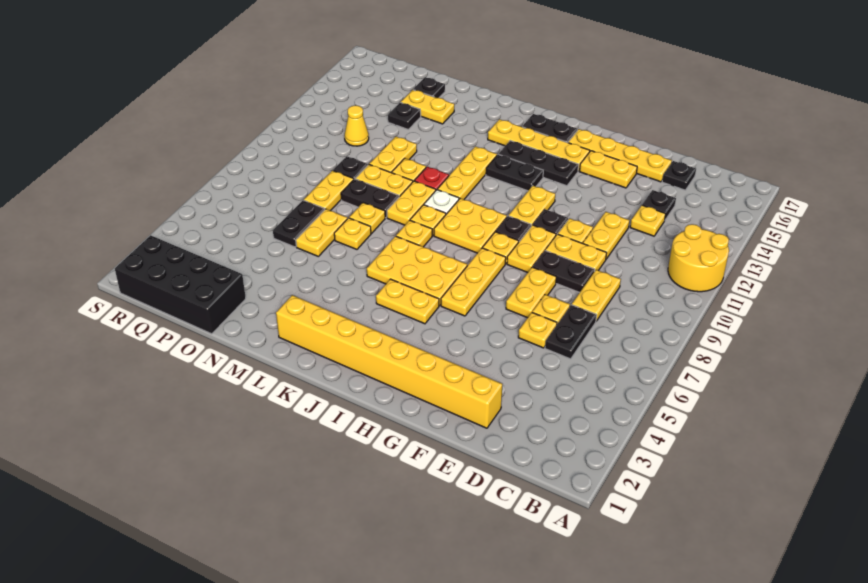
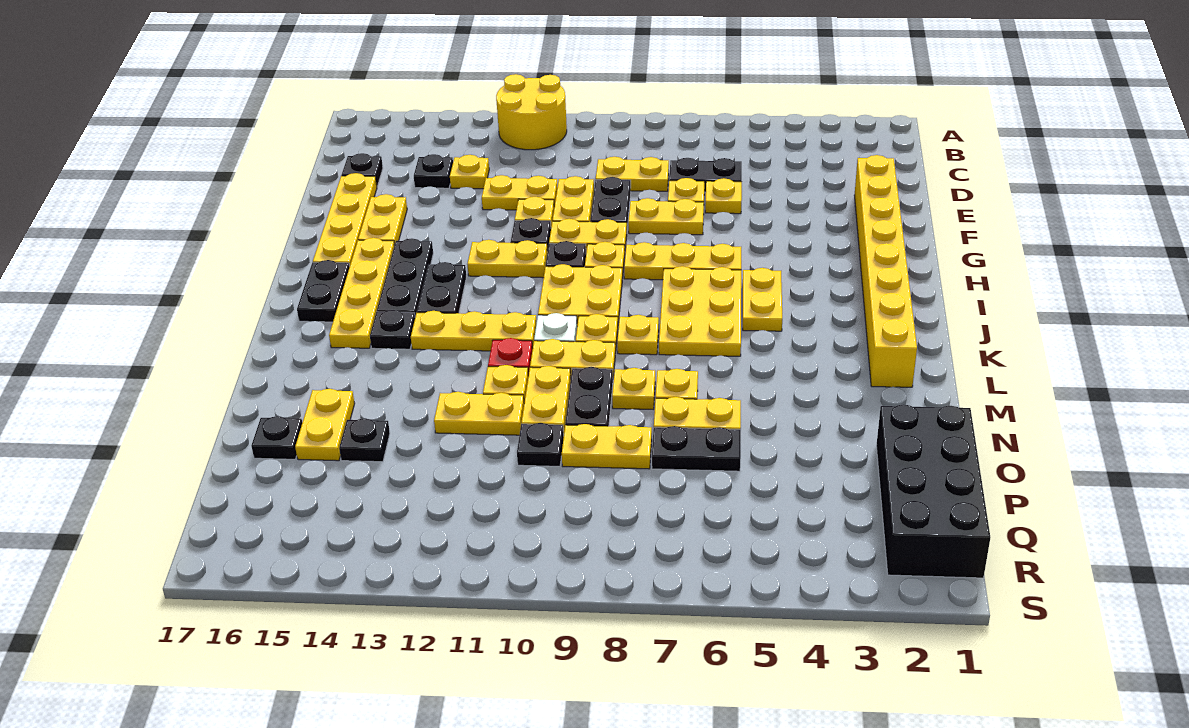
none -> black 1x1 plate [370,310,415,349]
yellow 1x1 cone [344,105,369,146] -> none

